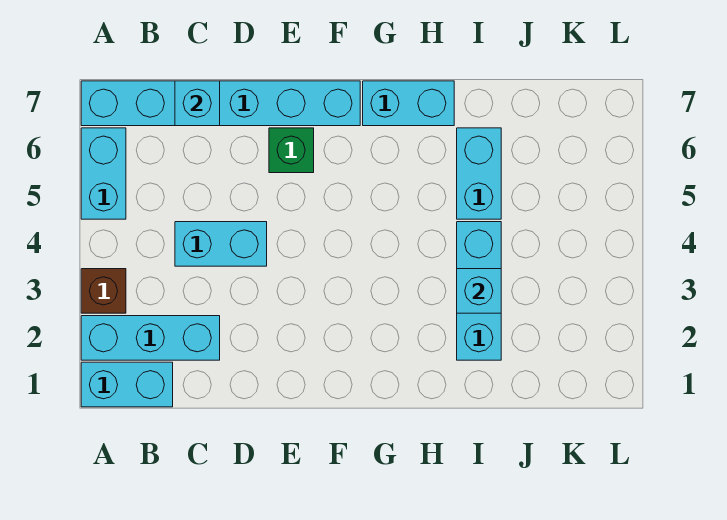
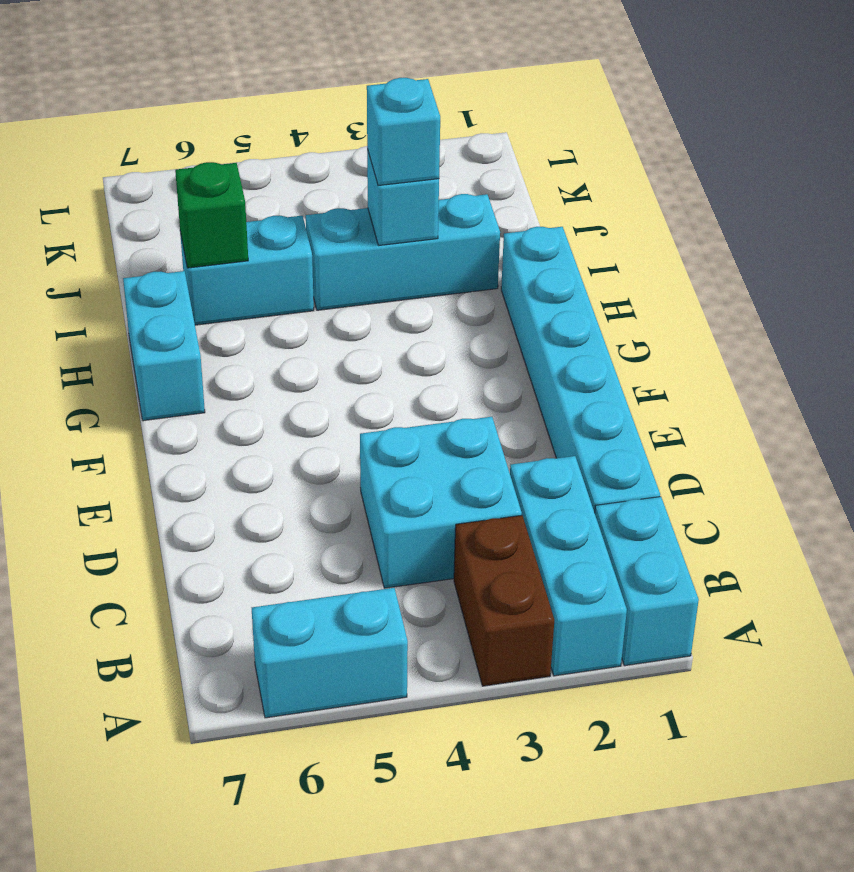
brown 1x1 brick [81,269,126,313] -> brown 1x2 brick [454,515,554,686]
cyan 1x6 brick [81,81,360,126] -> cyan 1x6 brick moved to [501,227,660,513]
cyan 1x2 brick [175,222,267,266] -> cyan 2x2 brick [360,417,522,588]
cyan 1x1 brick [175,81,220,126] -> cyan 1x1 brick moved to [367,78,440,186]
green 1x1 brick [269,128,314,173] -> green 1x1 brick moved to [175,162,248,268]

